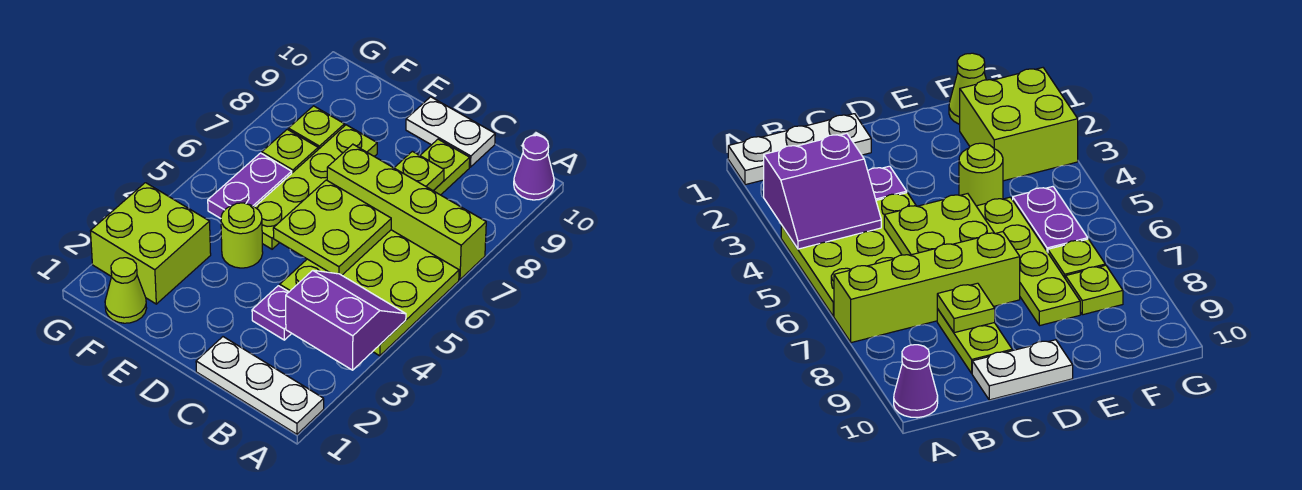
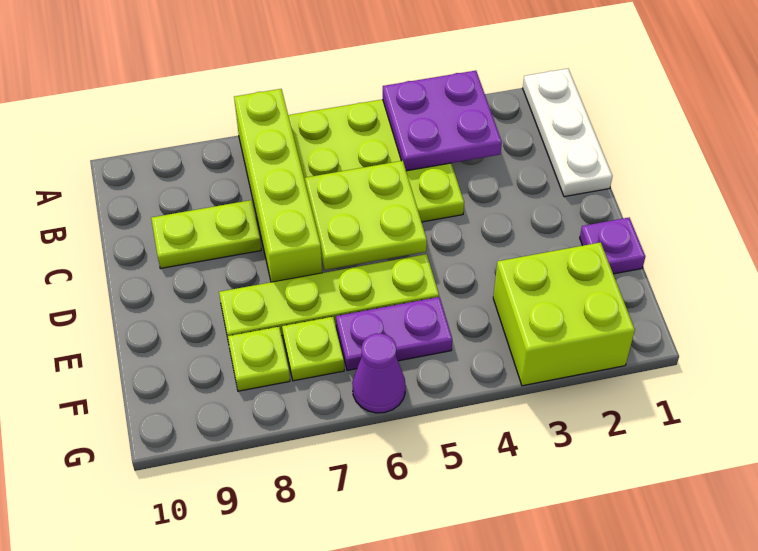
purple 2x2 slope [286,270,406,370] -> purple 2x2 plate [383,71,502,171]
purple 1x1 cone [514,135,554,200] -> purple 1x1 cone moved to [352,333,406,413]
purple 1x1 plate [252,286,292,340] -> purple 1x1 plate moved to [580,218,645,274]
lime 1x1 plate [394,151,444,190] -> none
white 1x2 plate [406,97,495,167] -> none
lime 1x1 round brick [221,203,263,268] -> none
lime 1x1 cone [105,258,147,323] -> none

